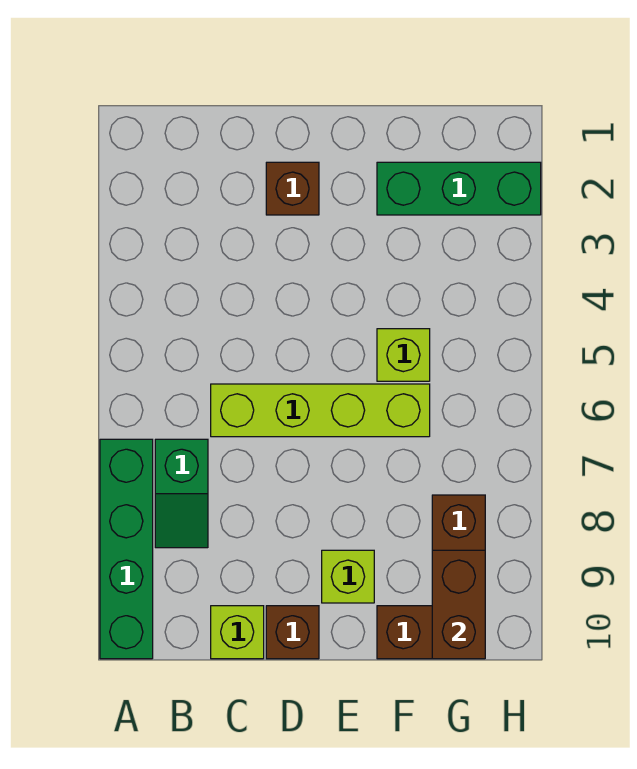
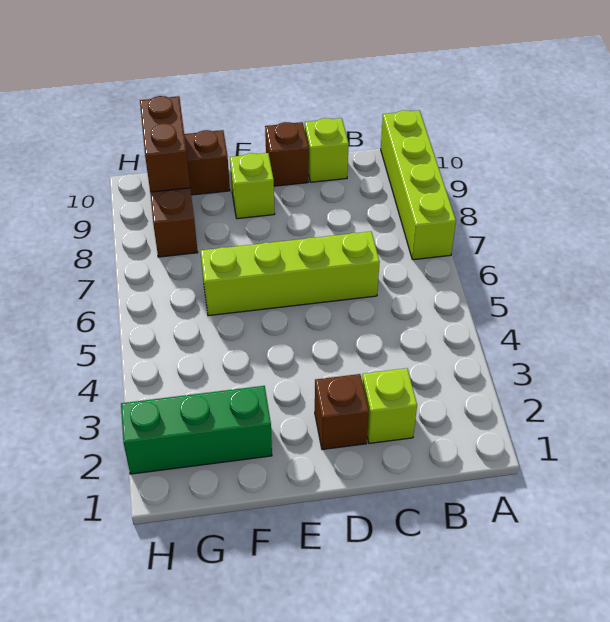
green 1x4 brick [100,439,153,659] -> lime 1x4 brick [381,110,456,260]
green 1x2 slope [155,439,208,548] -> none
lime 1x1 brick [377,329,430,381] -> lime 1x1 brick moved to [362,368,417,443]

